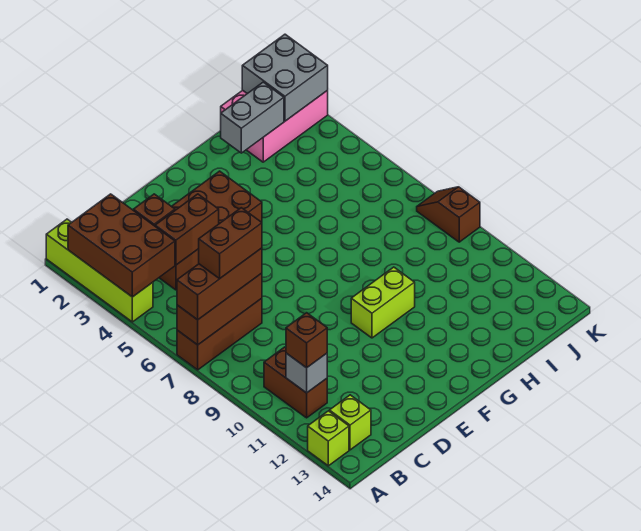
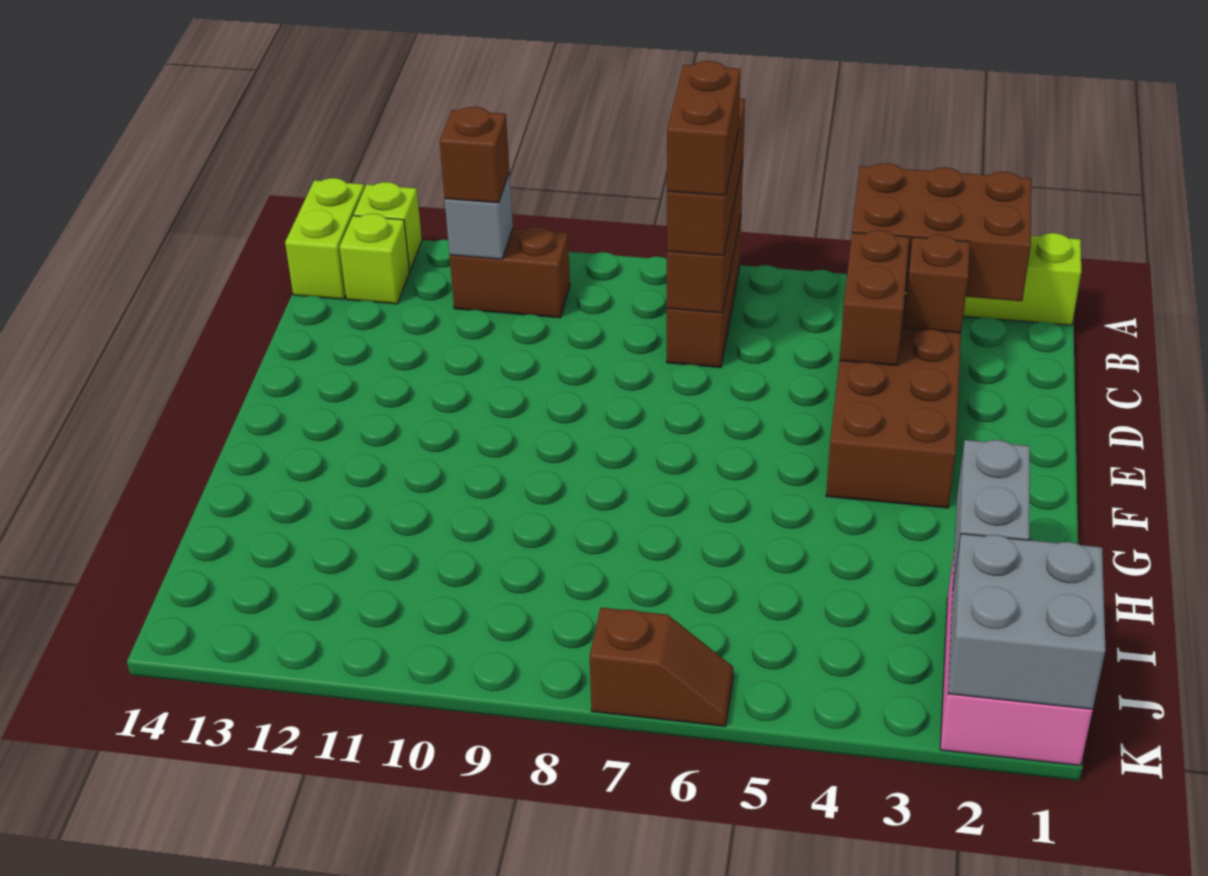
lime 1x2 brick [351,267,415,338] -> lime 1x2 brick moved to [285,178,364,299]
brown 1x2 slope [417,187,480,242] -> brown 1x2 slope moved to [590,608,733,726]

